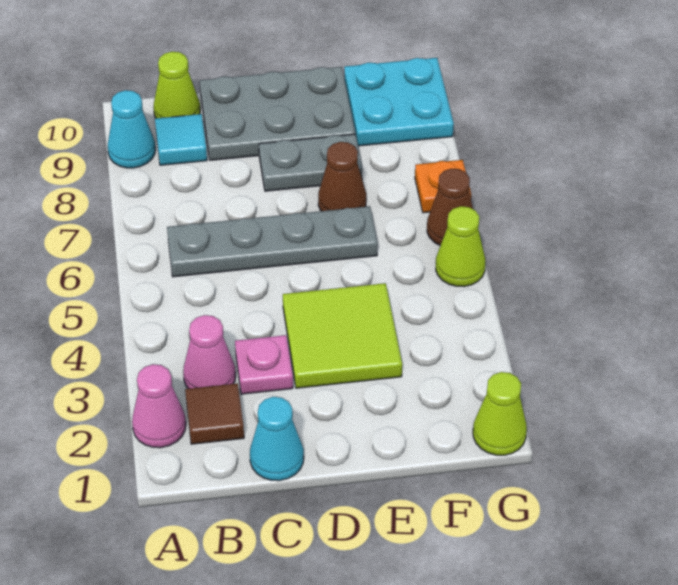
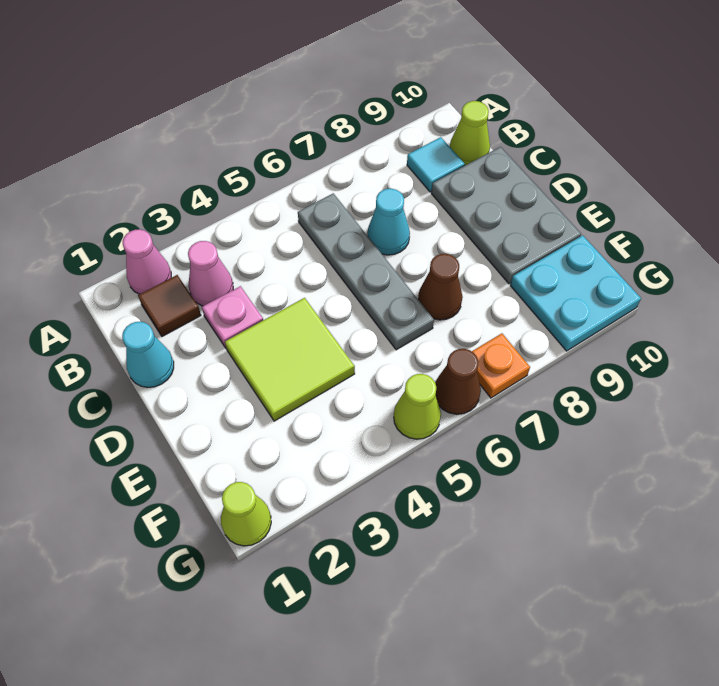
cyan 1x1 cone [108,90,156,168] -> cyan 1x1 cone moved to [367,189,410,255]
grey 1x2 plate [259,134,363,191] -> none

